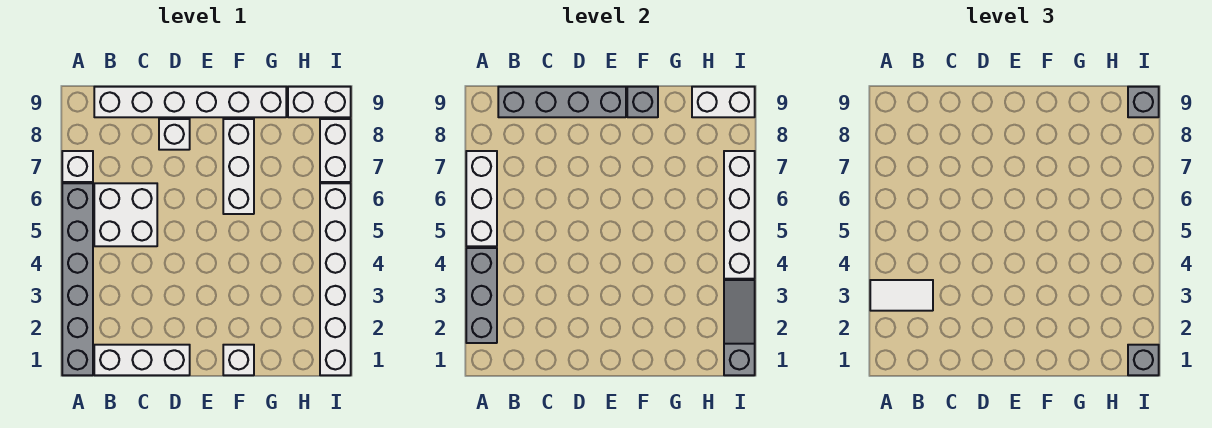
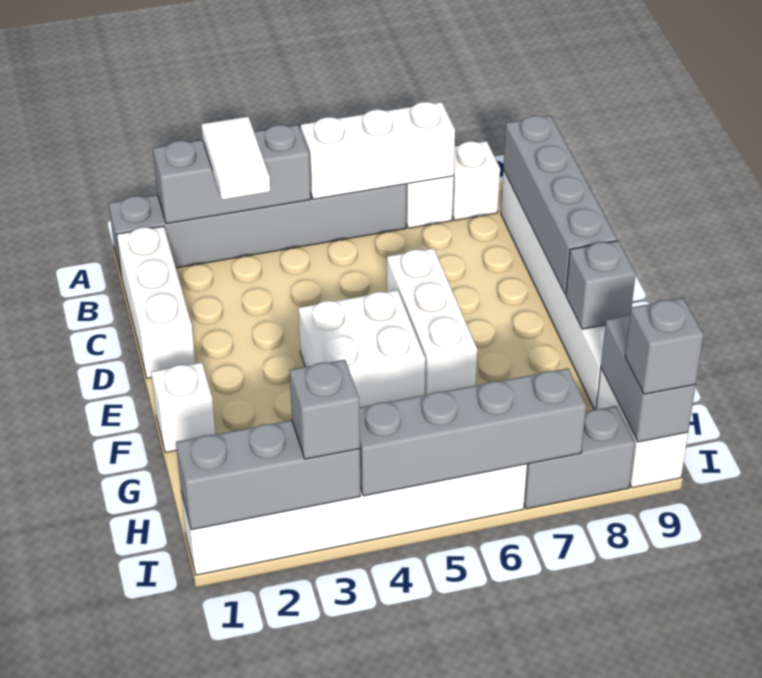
white 2x2 brick [94,183,157,246] -> white 2x2 brick moved to [299,290,425,407]
white 1x1 brick [159,119,190,150] -> white 1x1 brick moved to [452,141,500,220]
white 1x3 brick [223,119,254,214] -> white 1x3 brick turned to [387,248,477,395]
white 1x2 brick [692,87,755,117] -> grey 1x2 brick [601,315,696,442]
grey 1x3 slope [724,280,755,375] -> grey 1x3 brick [176,420,360,530]
grey 1x1 brick [1128,345,1159,375] -> grey 1x1 brick moved to [290,360,360,459]
white 1x4 brick [724,151,755,279] -> grey 1x4 brick [360,368,586,496]
white 1x2 brick [320,119,351,182] -> grey 1x2 brick [524,406,635,509]

